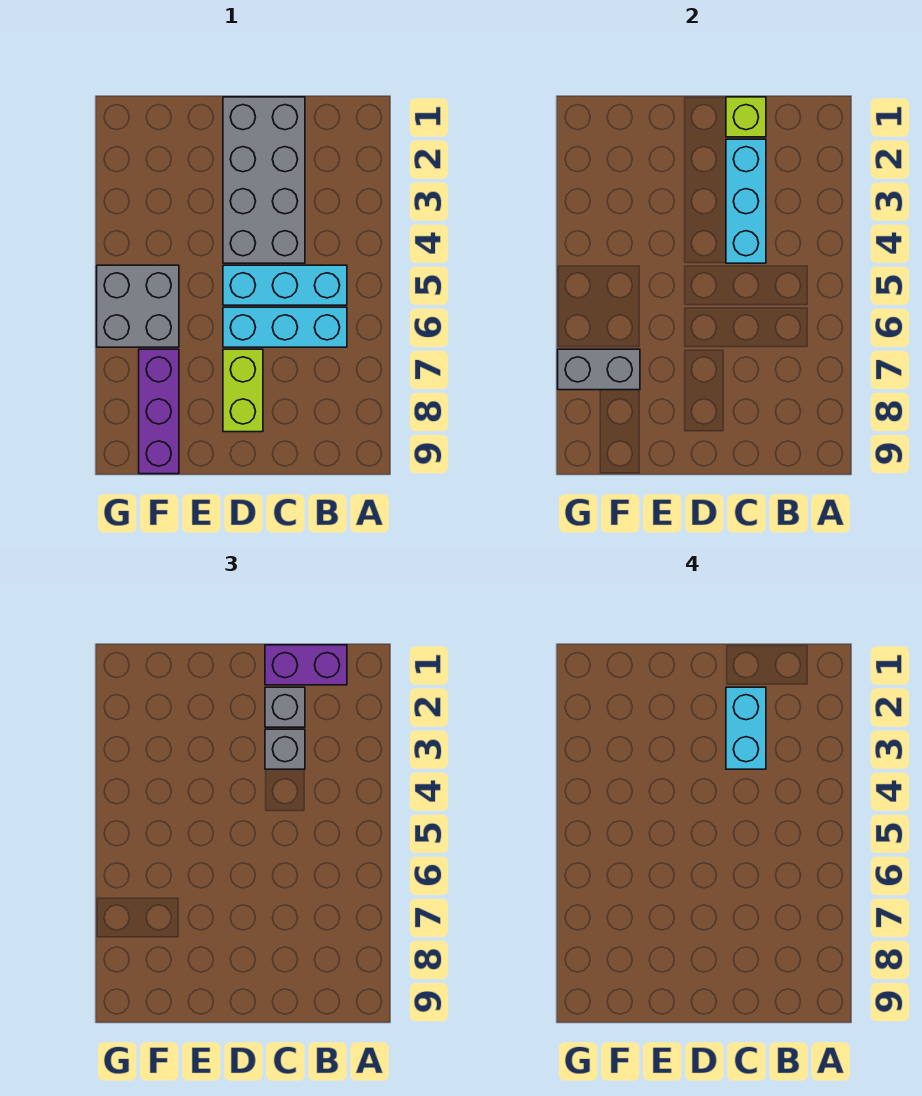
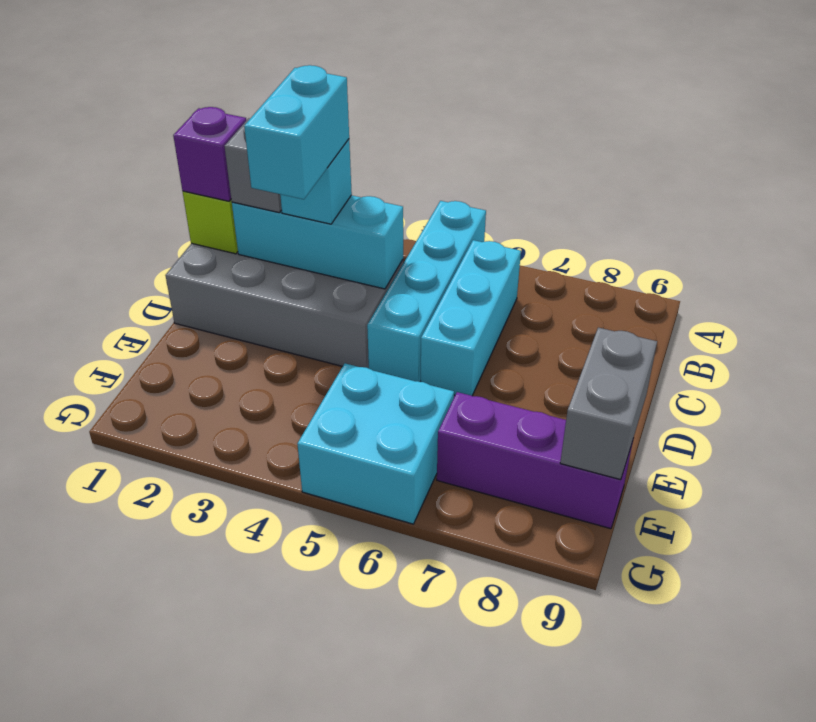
purple 1x2 brick [265,645,347,685] -> purple 1x1 brick [173,107,246,201]
cyan 1x3 brick [223,265,347,305] -> cyan 1x4 brick [367,201,486,382]
cyan 1x2 brick [726,687,766,769] -> cyan 1x2 brick turned to [244,65,349,199]
grey 1x1 brick [265,729,305,769] -> cyan 1x1 brick [280,139,352,224]
lime 1x2 brick [223,349,263,432] -> none
grey 2x2 brick [97,265,179,347] -> cyan 2x2 brick [297,363,454,524]
grey 1x2 brick [558,349,640,390] -> grey 1x2 brick moved to [560,328,657,480]

